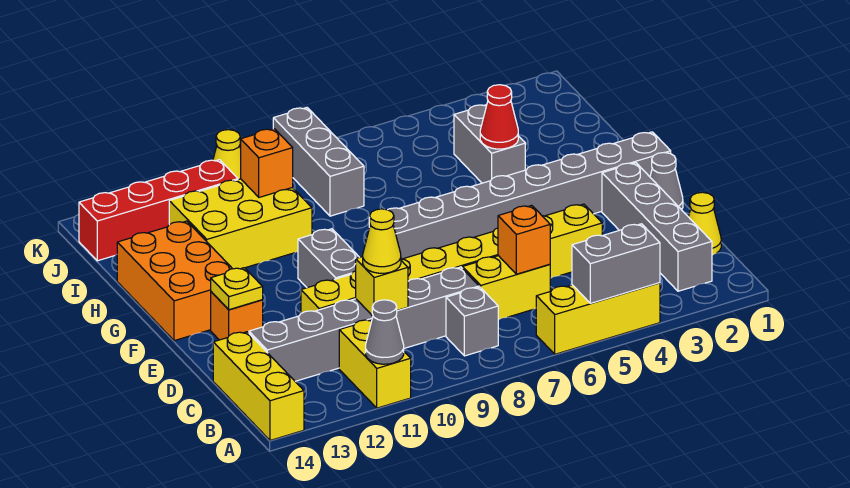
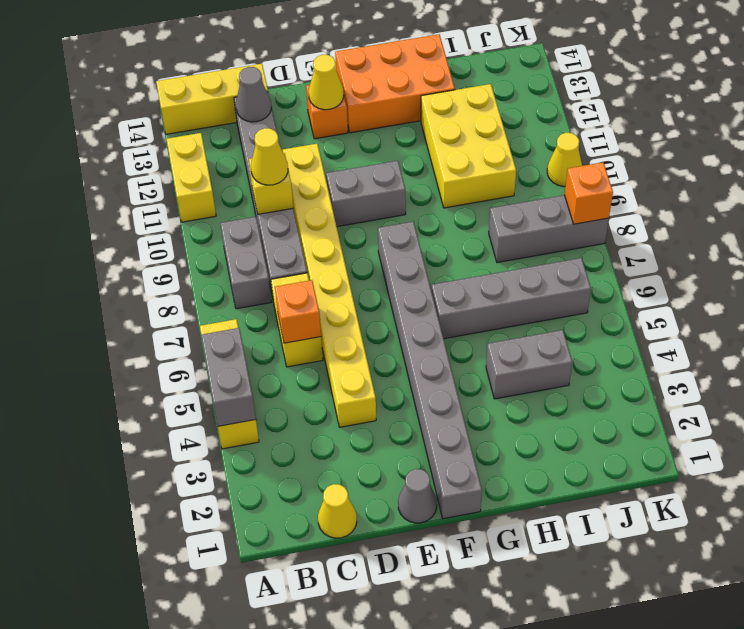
yellow 1x2 brick [339,320,411,408] -> yellow 1x2 brick turned to [166,133,216,222]
grey 1x1 cone [366,300,404,364] -> grey 1x1 cone moved to [236,67,271,122]
grey 1x4 brick [602,163,712,291] -> grey 1x4 brick moved to [431,258,591,339]
grey 1x1 brick [446,287,498,356] -> grey 1x2 brick [220,217,271,309]
yellow 1x1 plate [211,268,263,310] -> yellow 1x1 cone [309,55,344,110]
red 1x1 cone [480,85,518,149] -> none
orange 1x1 brick [241,129,293,197] -> orange 1x1 brick moved to [565,162,613,224]
red 1x4 brick [79,160,238,261] -> none

